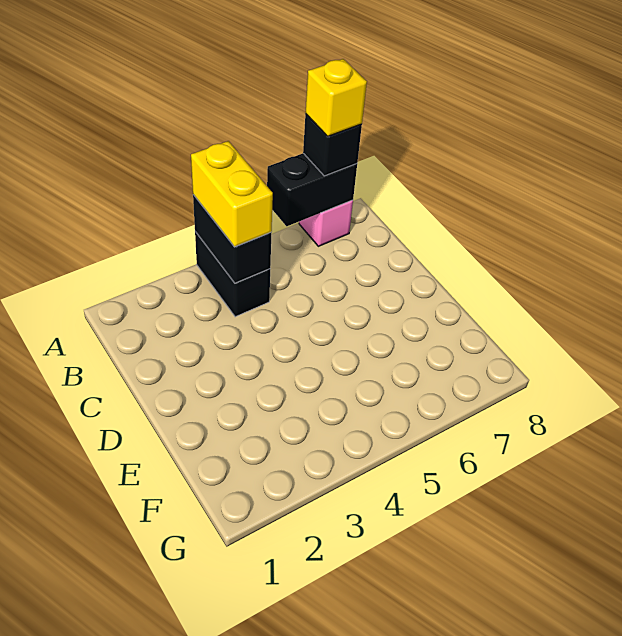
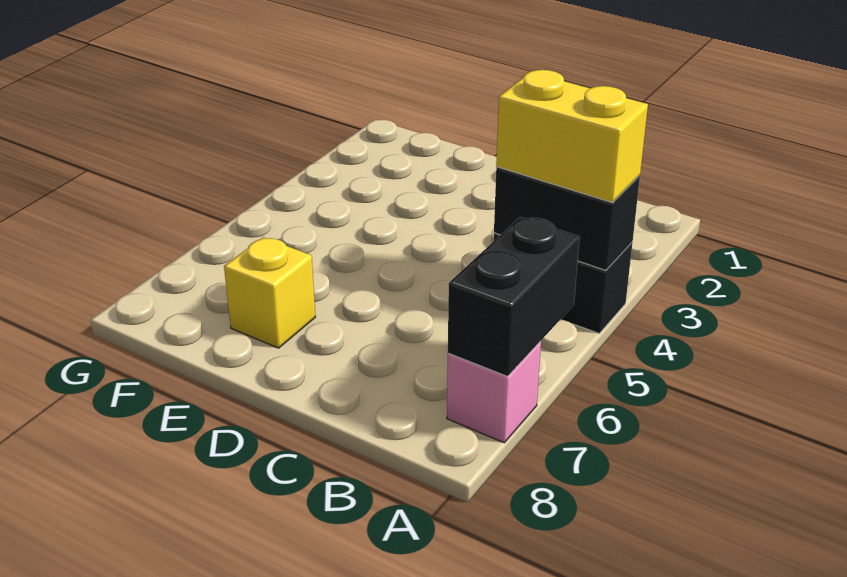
black 1x1 brick [303,114,362,176] -> none
yellow 1x1 brick [306,59,367,136] -> yellow 1x1 brick moved to [224,237,315,348]

